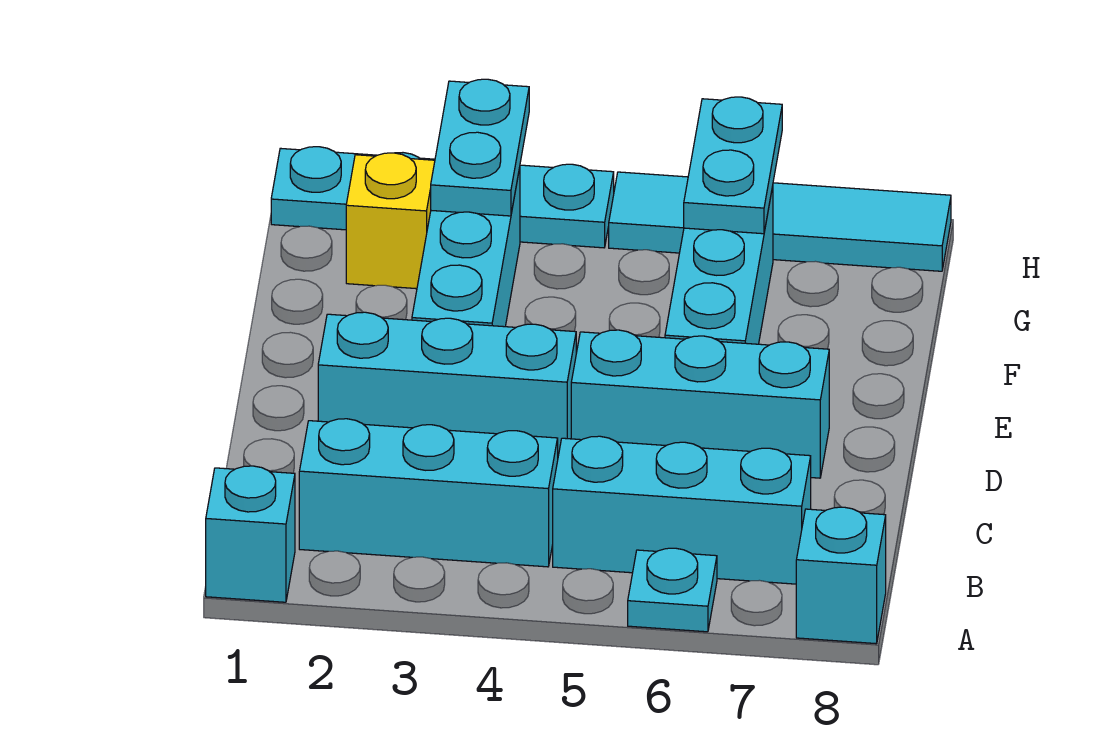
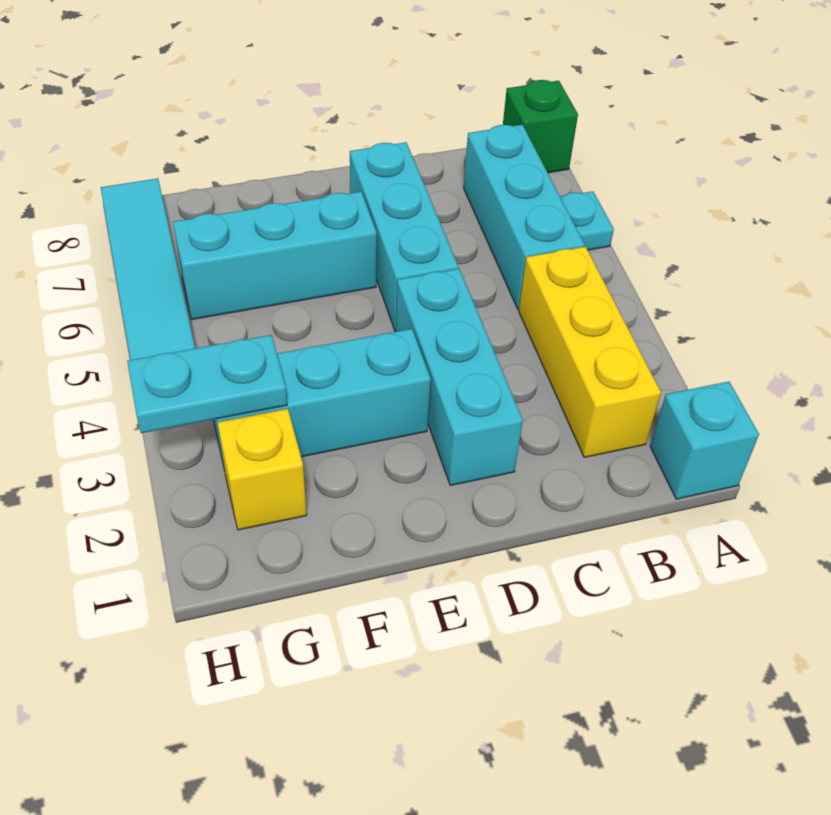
cyan 1x1 brick [796,507,886,644] -> green 1x1 brick [503,80,578,173]
cyan 1x3 brick [299,419,558,567] -> yellow 1x3 brick [519,247,661,458]
cyan 1x2 plate [684,97,782,234] -> none
cyan 1x4 plate [271,147,614,248] -> none

